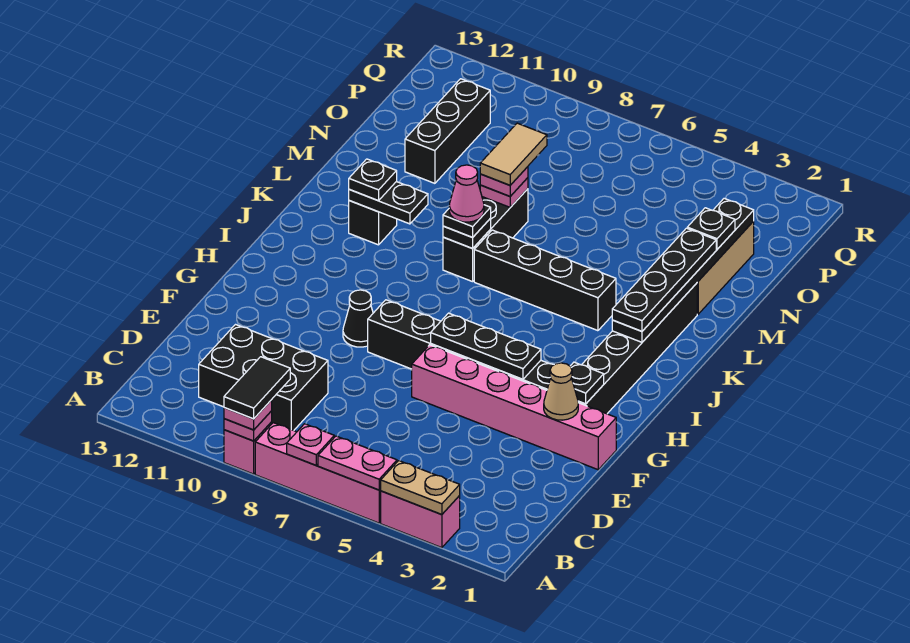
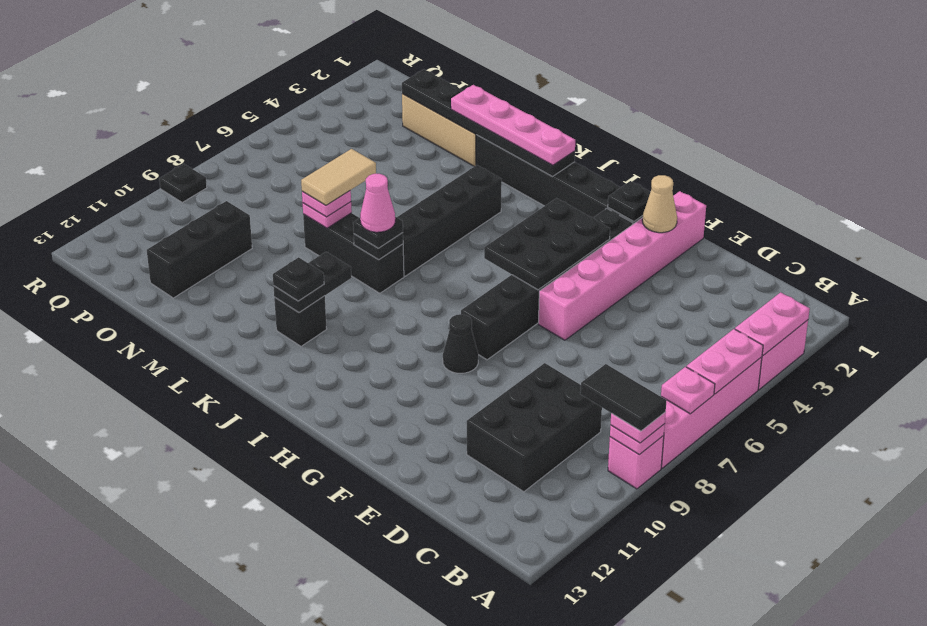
tan 1x2 plate [381,461,460,515] -> pink 1x2 plate [735,292,810,356]
black 1x3 plate [431,313,541,379] -> black 2x3 plate [484,198,610,290]
black 1x4 plate [612,228,716,331] -> pink 1x4 plate [451,85,575,165]
tan 1x2 tile [480,123,547,185] -> tan 1x2 tile turned to [301,149,376,205]
black 1x1 plate [687,208,735,249] -> black 1x1 plate moved to [159,164,207,202]
black 1x3 brick [405,79,490,183] -> black 1x3 brick turned to [147,201,252,298]

